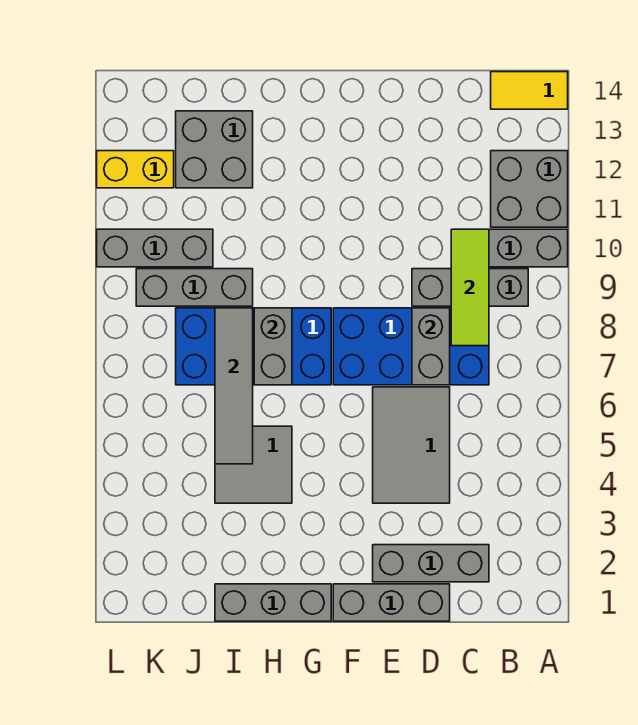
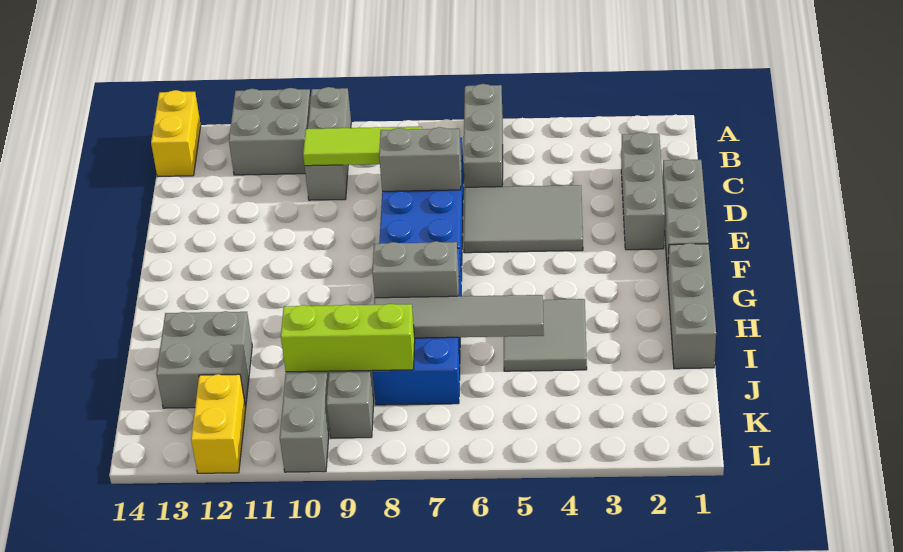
yellow 1x2 tile [491,72,568,109] -> yellow 1x2 brick [151,90,201,177]
grey 1x3 brick [412,269,528,306] -> grey 1x3 brick moved to [463,84,503,187]
none -> lime 1x3 brick [281,304,415,372]

